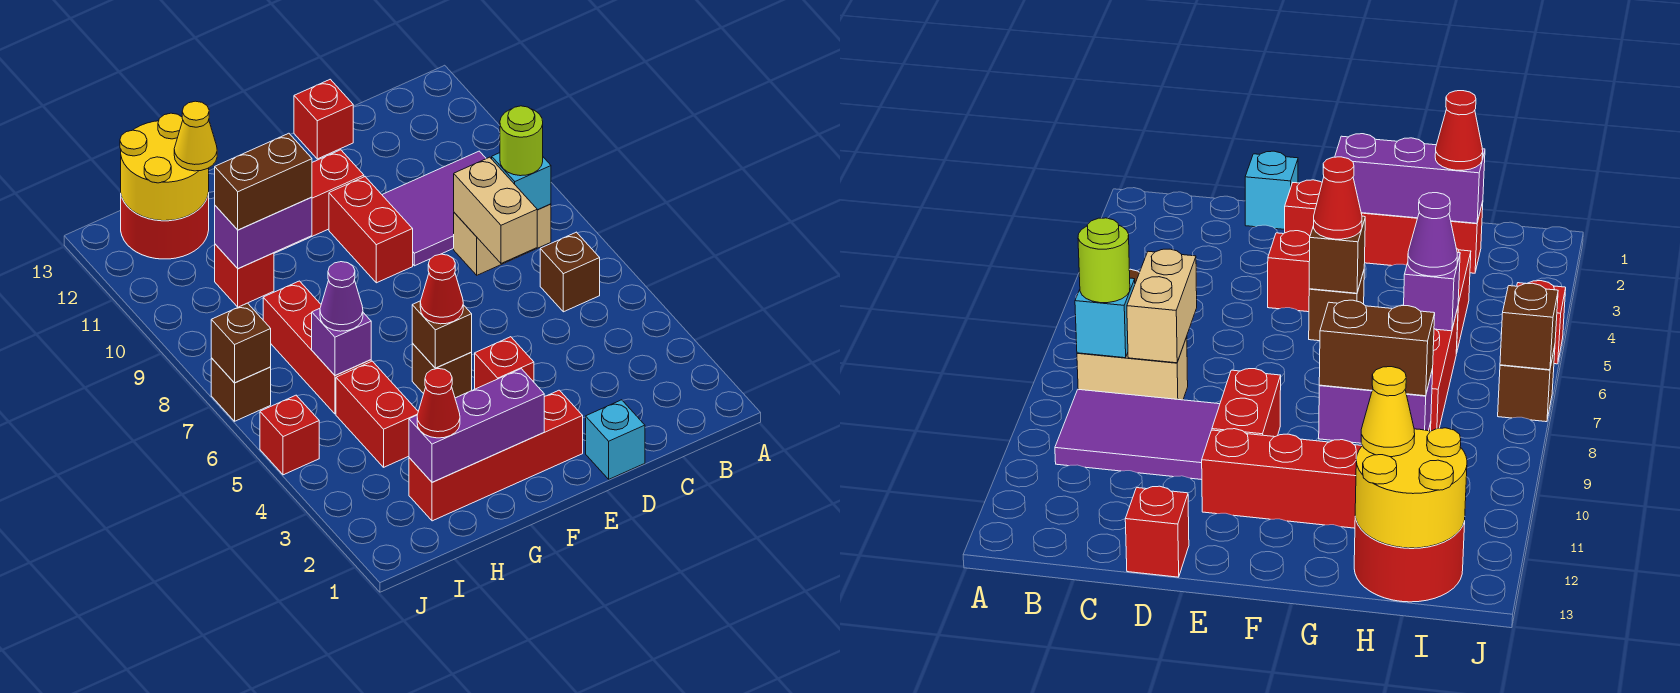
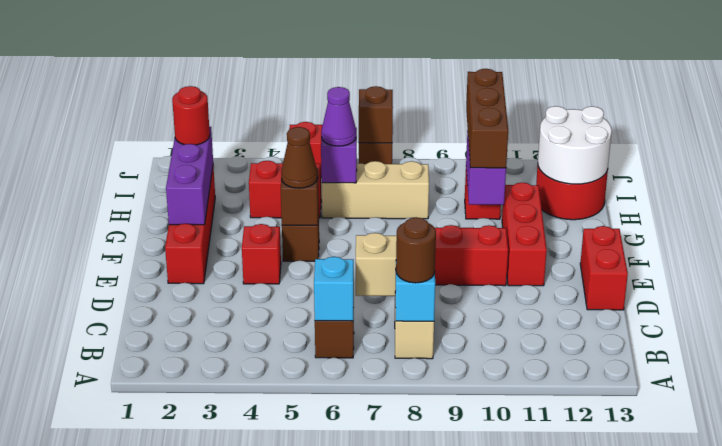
lime 1x1 round brick [500,106,543,176] -> brown 1x1 round brick [396,217,436,283]
purple 2x3 tile [382,151,486,266] -> none
cyan 1x1 brick [586,400,645,479] -> cyan 1x1 brick moved to [314,257,354,321]
red 1x1 brick [294,79,353,159] -> red 1x2 brick [580,226,628,310]
red 1x1 cone [420,254,463,324] -> brown 1x1 cone [281,127,318,188]
brown 1x2 brick [215,133,312,230] -> brown 1x3 brick [466,69,508,168]
red 1x1 cone [417,369,460,438] -> red 1x1 round brick [172,86,210,145]
red 1x3 brick [263,281,371,414] -> tan 1x3 brick [322,161,429,219]
yellow 2x2 round brick [120,113,209,221] -> white 2x2 round brick [538,106,612,184]
yellow 1x1 cone [174,101,217,171] -> none

